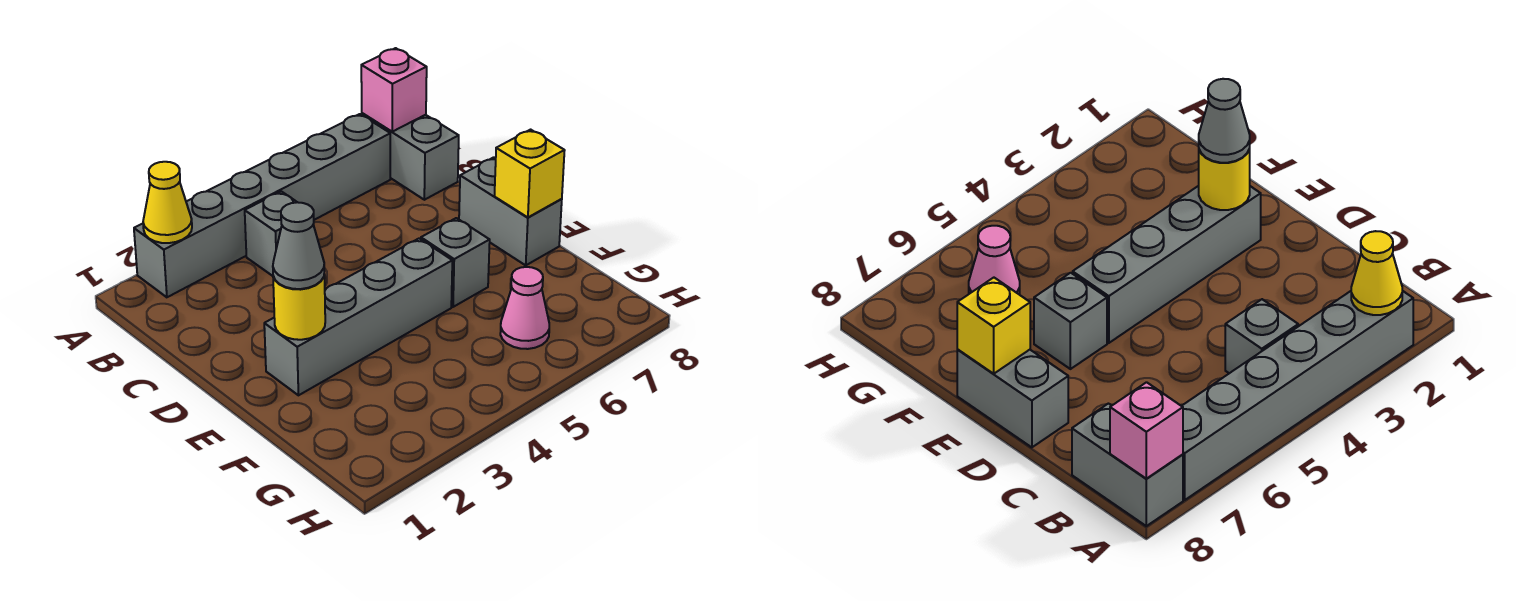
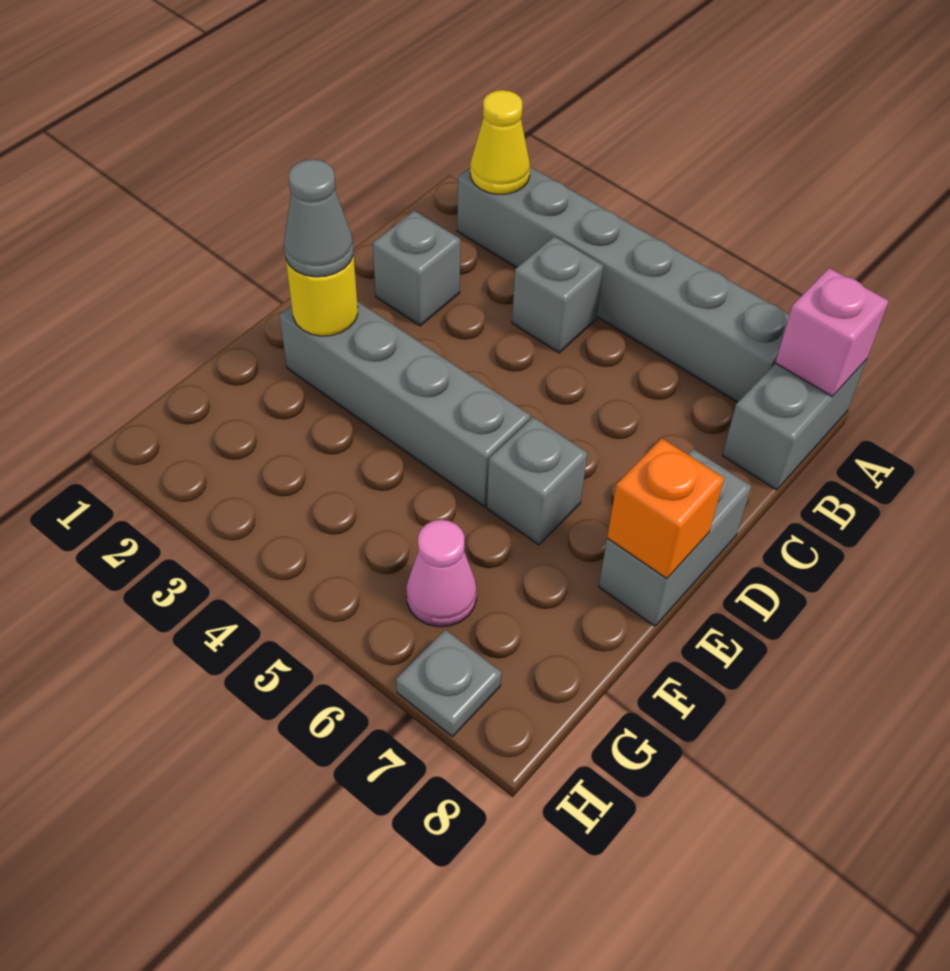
none -> grey 1x1 brick [373,211,460,326]
yellow 1x1 brick [494,130,565,217] -> orange 1x1 brick [607,438,724,579]
none -> grey 1x1 plate [396,630,501,737]

